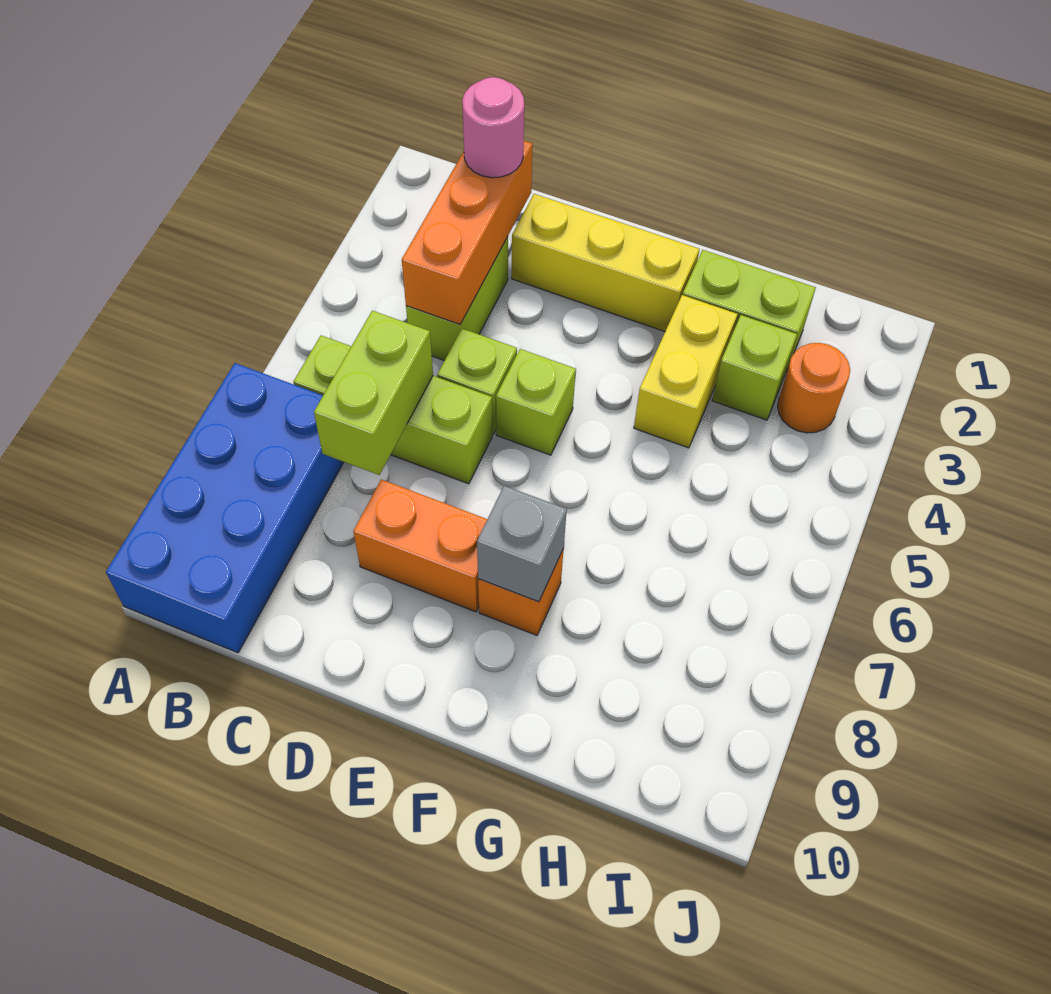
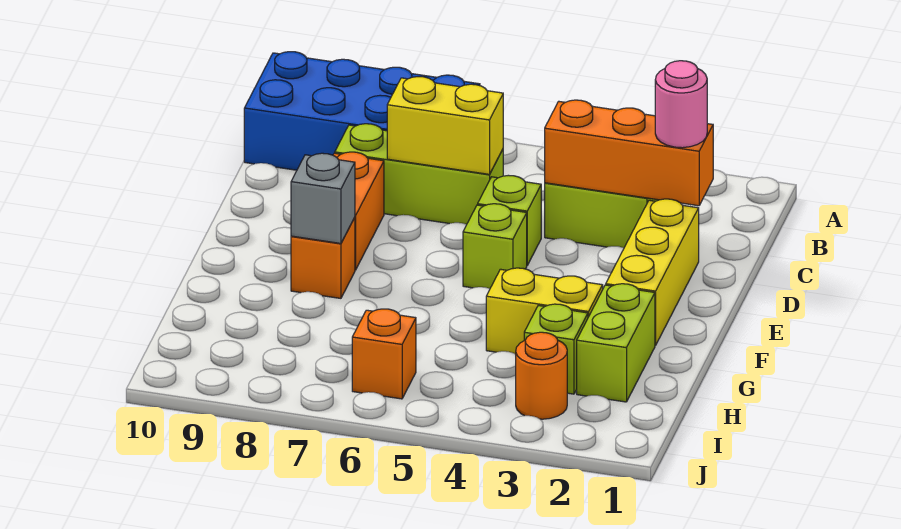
lime 1x3 brick [294,336,492,484] -> lime 1x3 brick turned to [335,124,503,224]
lime 1x2 brick [314,311,433,475] -> yellow 1x2 brick [387,77,503,174]
none -> orange 1x1 brick [352,309,416,399]

